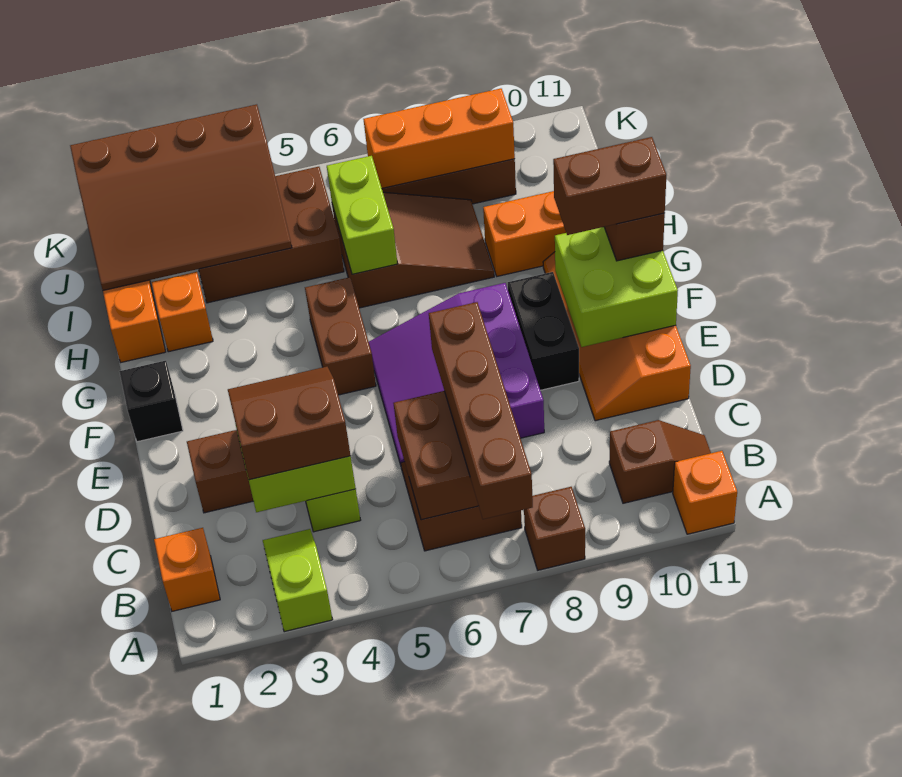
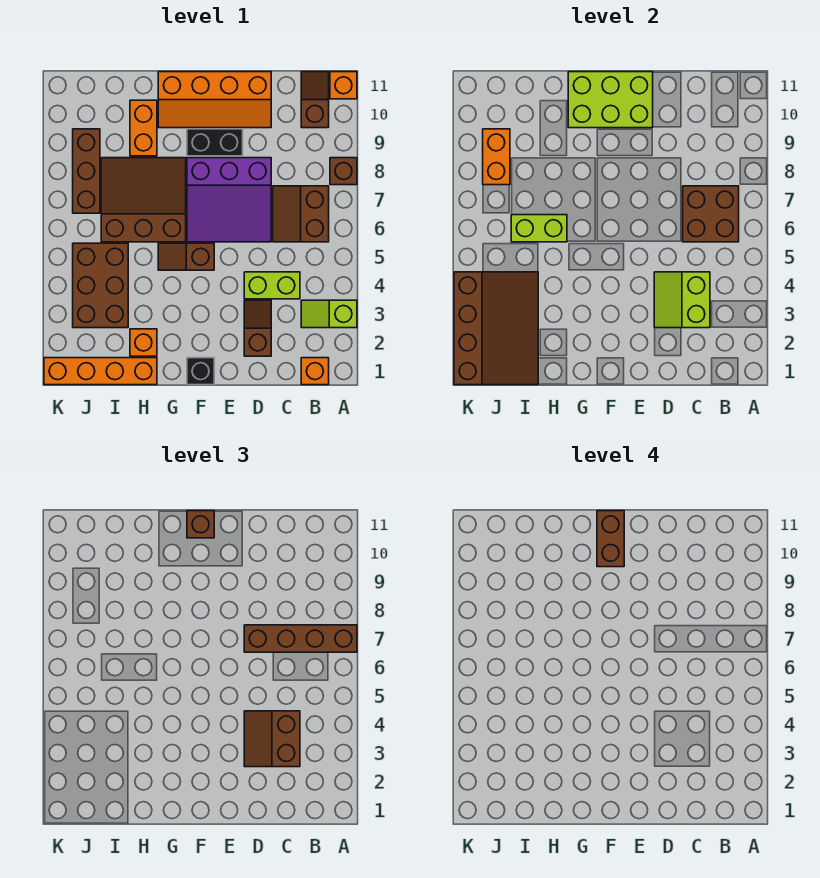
lime 2x2 brick [555,227,678,347] -> lime 2x3 brick [568,72,653,128]
brown 1x2 brick [305,277,376,395] -> brown 1x2 slope [158,243,214,270]
brown 2x3 slope [332,192,494,308] -> brown 3x3 slope [101,158,186,242]
orange 1x3 brick [364,88,515,188] -> orange 1x2 brick [483,129,510,185]

